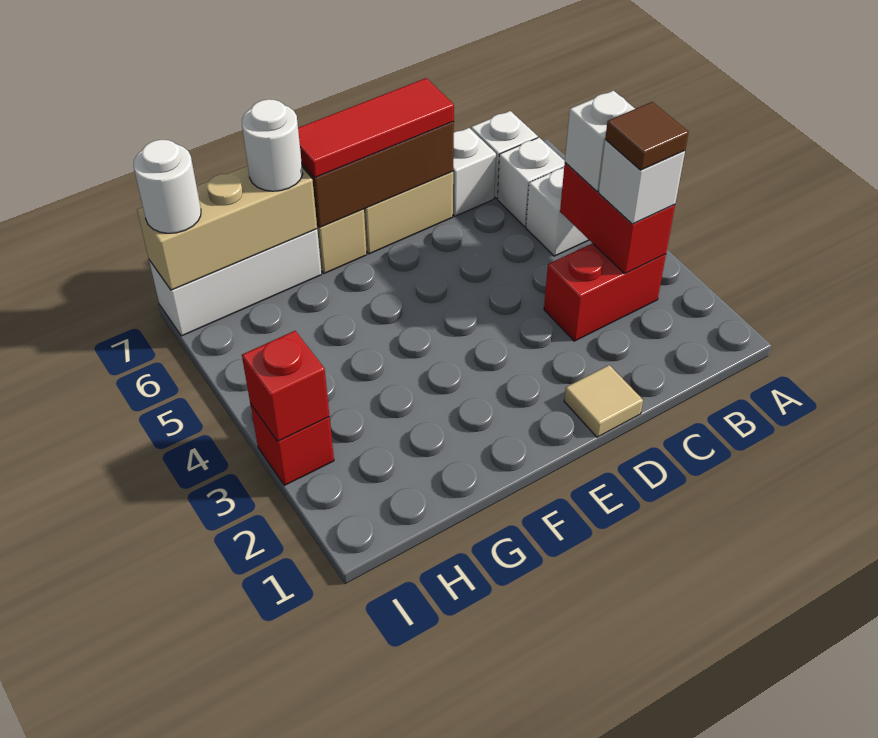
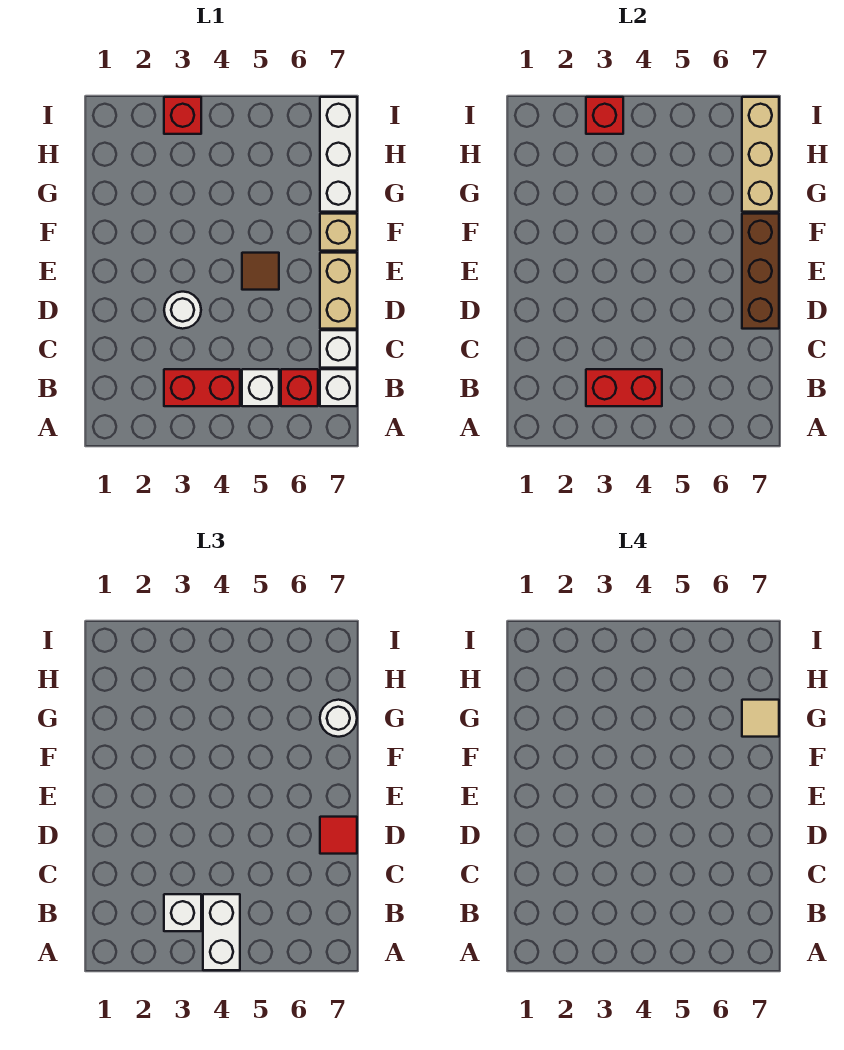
red 1x2 brick [544,243,666,341] -> red 1x2 brick turned to [164,369,240,406]
brown 1x1 tile [605,102,689,170] -> brown 1x1 tile moved to [242,253,279,290]
white 1x1 brick [565,91,635,191] -> white 1x2 brick [203,894,240,970]
white 1x1 brick [497,138,565,227] -> red 1x1 brick [281,369,318,406]
tan 1x1 tile [564,365,643,437] -> tan 1x1 tile moved to [742,700,779,737]
red 1x3 tile [298,78,454,178] -> red 1x1 tile [320,817,357,854]
white 1x1 round brick [133,140,201,233] -> white 1x1 round brick moved to [164,292,201,329]

